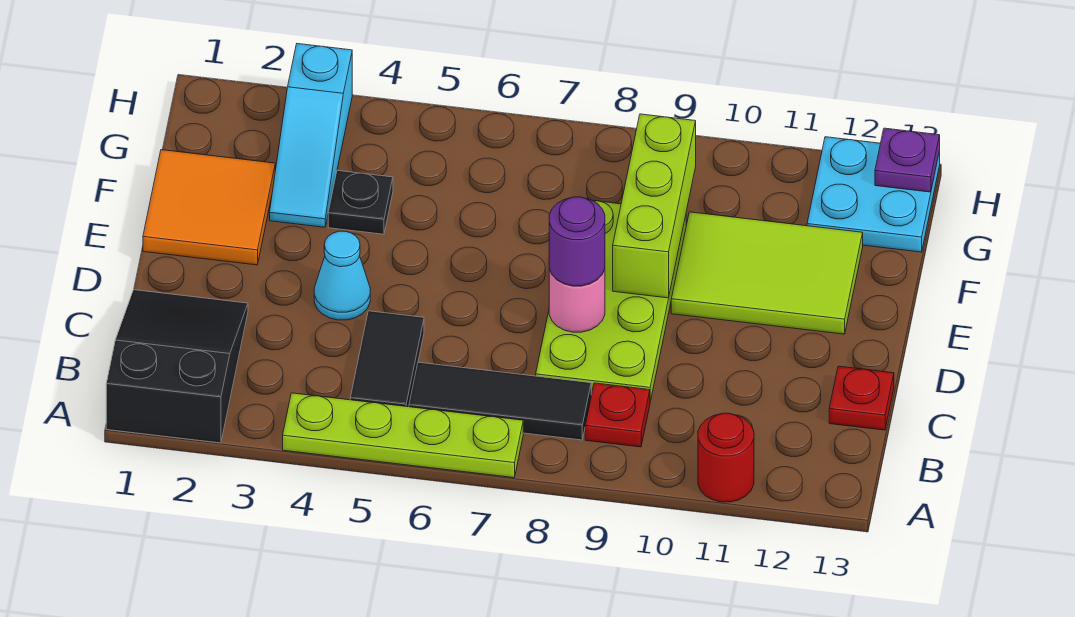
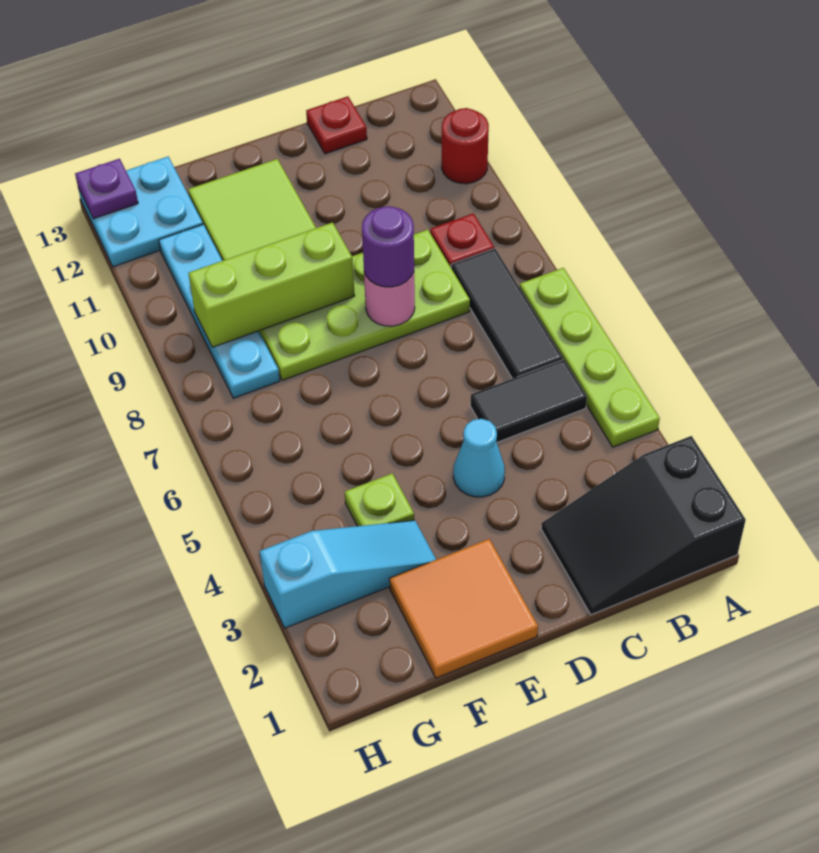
black 1x1 plate [328,170,393,234] -> lime 1x1 plate [345,473,414,526]
none -> cyan 1x4 plate [159,224,280,398]

